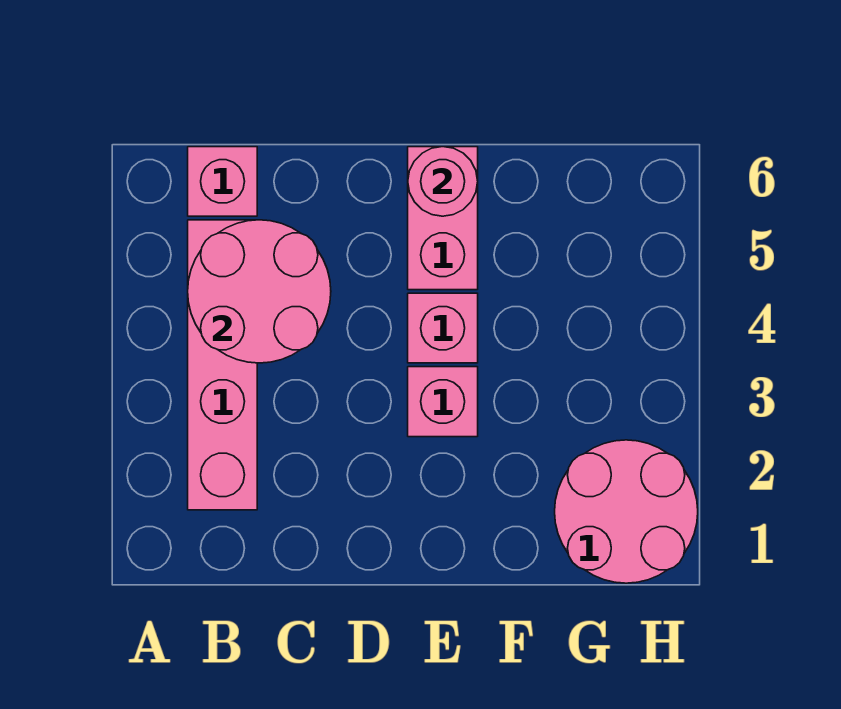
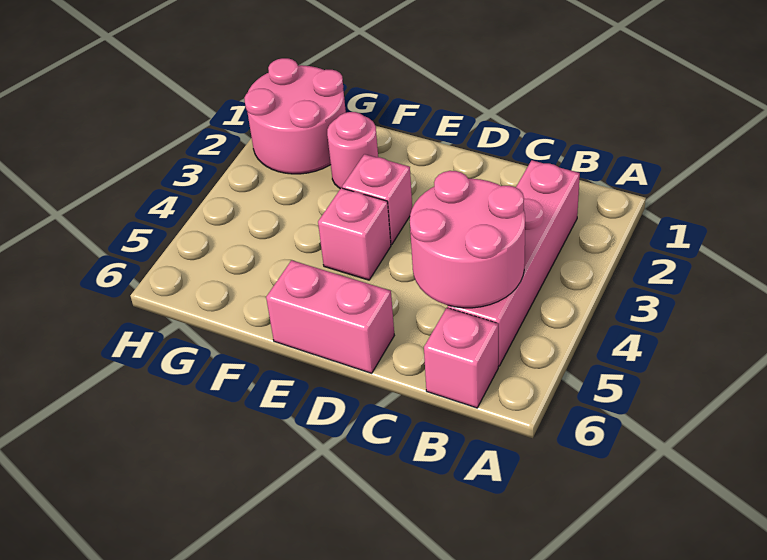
pink 1x2 brick [408,147,478,290] -> pink 1x2 brick turned to [266,260,394,373]
pink 1x1 round brick [408,147,478,216] -> pink 1x1 round brick moved to [327,112,378,189]

